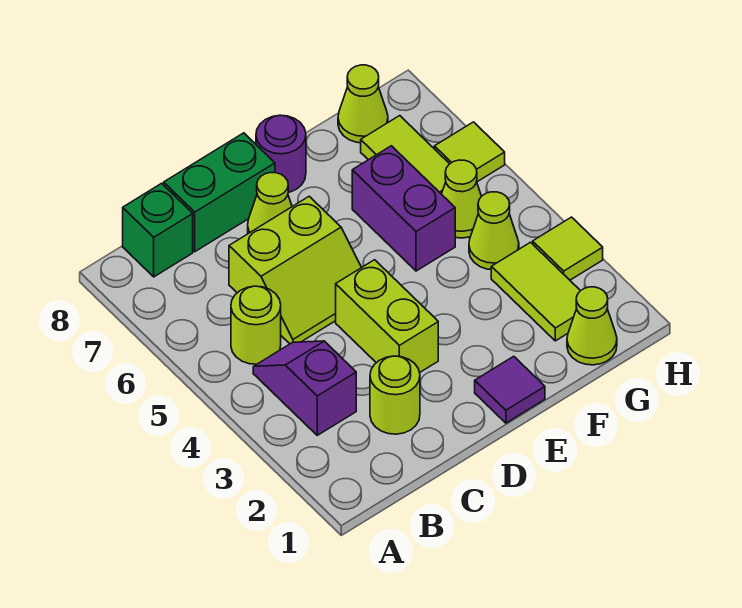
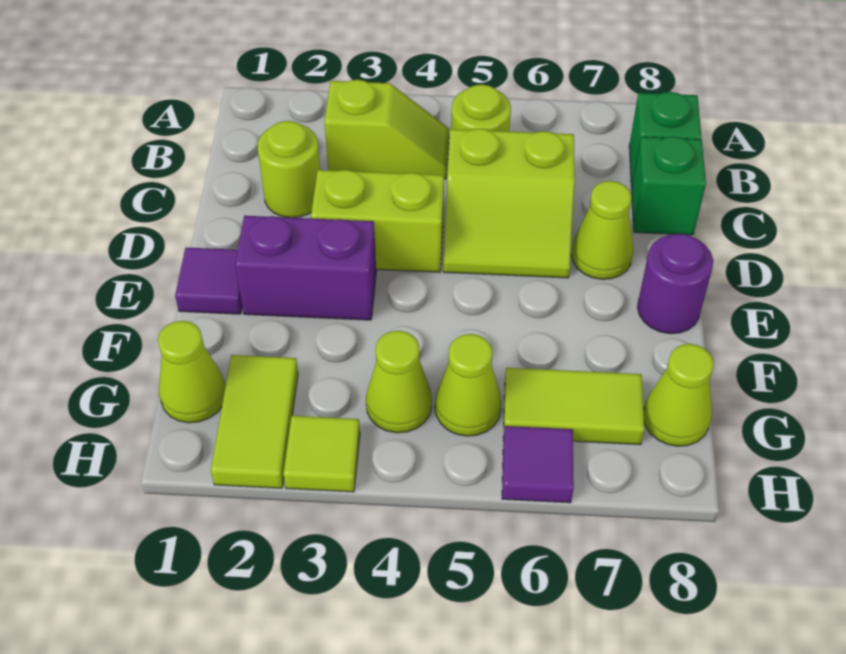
purple 1x2 slope [253,341,356,435] -> lime 1x2 slope [324,80,449,179]
lime 2x2 slope [229,196,362,344] -> lime 2x2 slope turned to [443,129,575,278]
green 1x2 brick [164,133,275,252] -> green 1x1 brick [632,136,706,235]
purple 1x2 brick [352,146,455,271] -> purple 1x2 brick moved to [235,216,376,320]
lime 1x2 tile [491,242,580,341] -> lime 1x2 tile turned to [211,355,298,488]
lime 1x1 tile [434,122,505,182] -> purple 1x1 tile [502,426,574,503]

